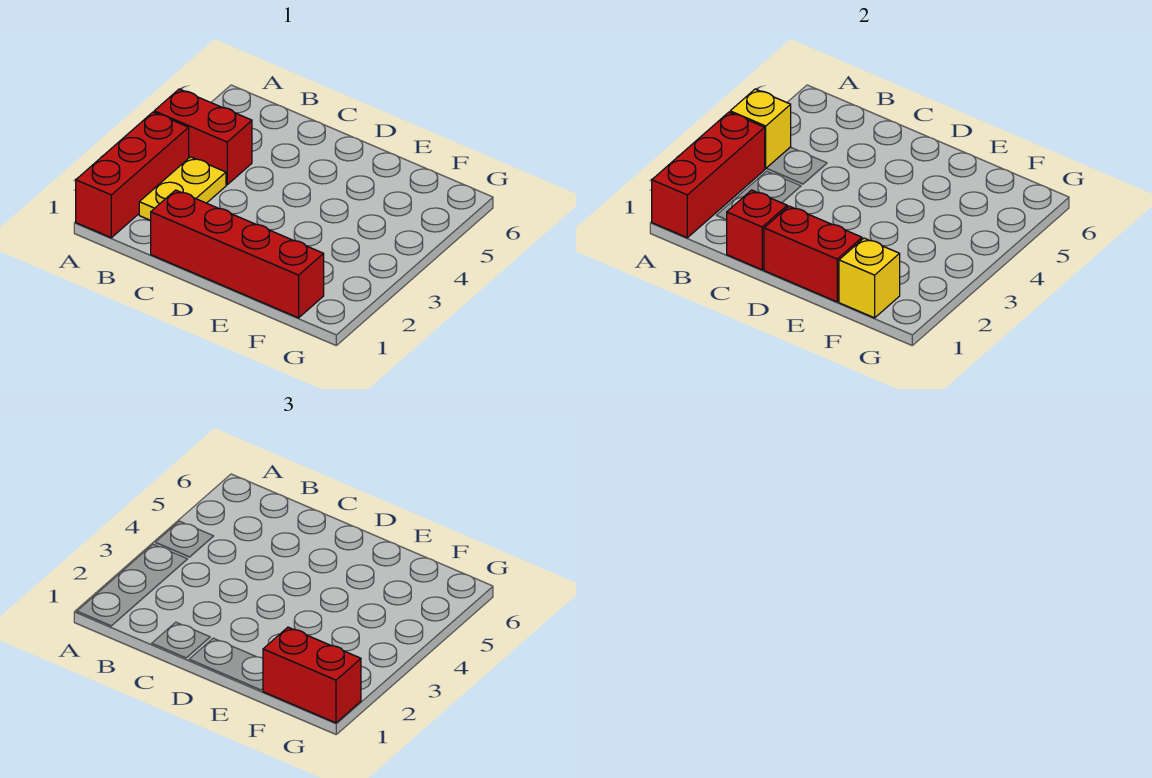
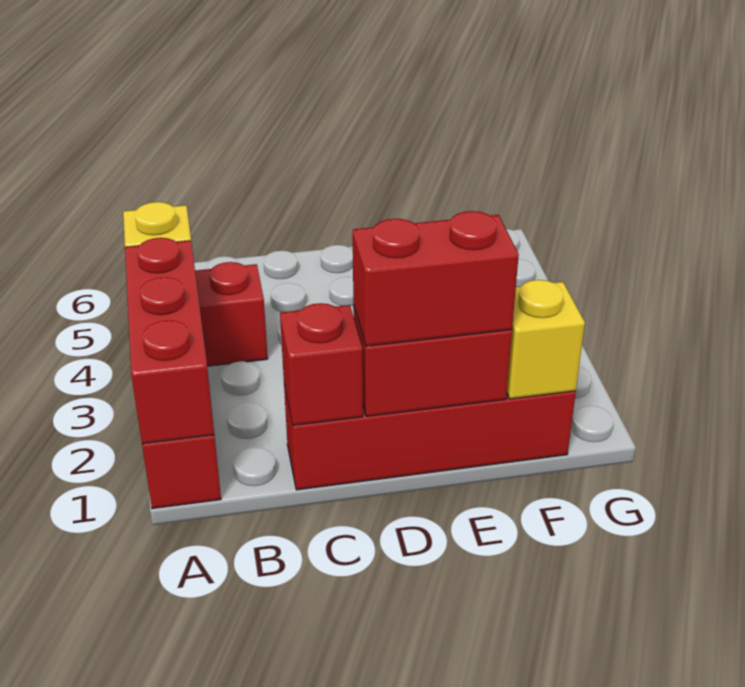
yellow 1x2 plate [139,157,226,220] -> none
red 1x2 brick [263,627,361,723] -> red 1x2 brick moved to [353,211,519,346]

